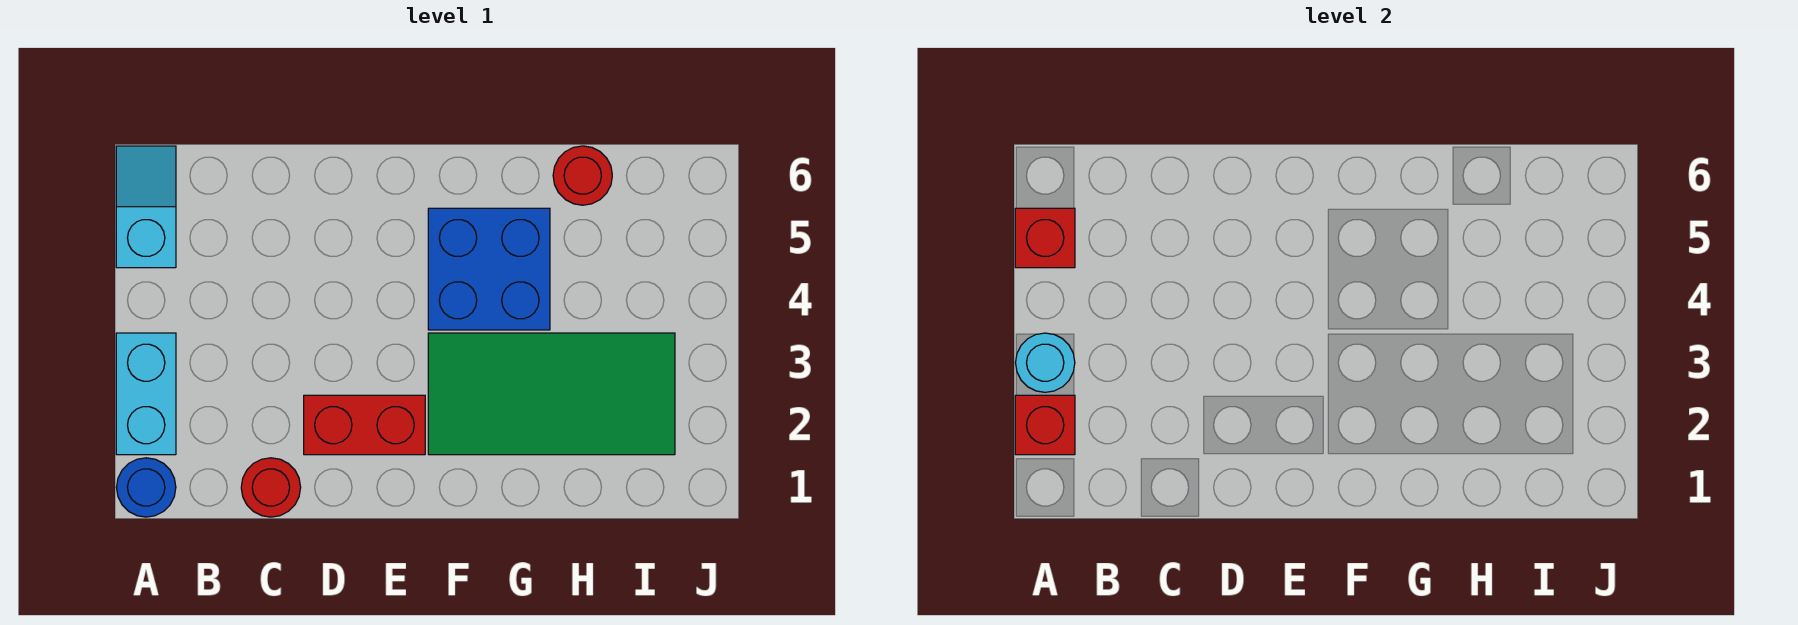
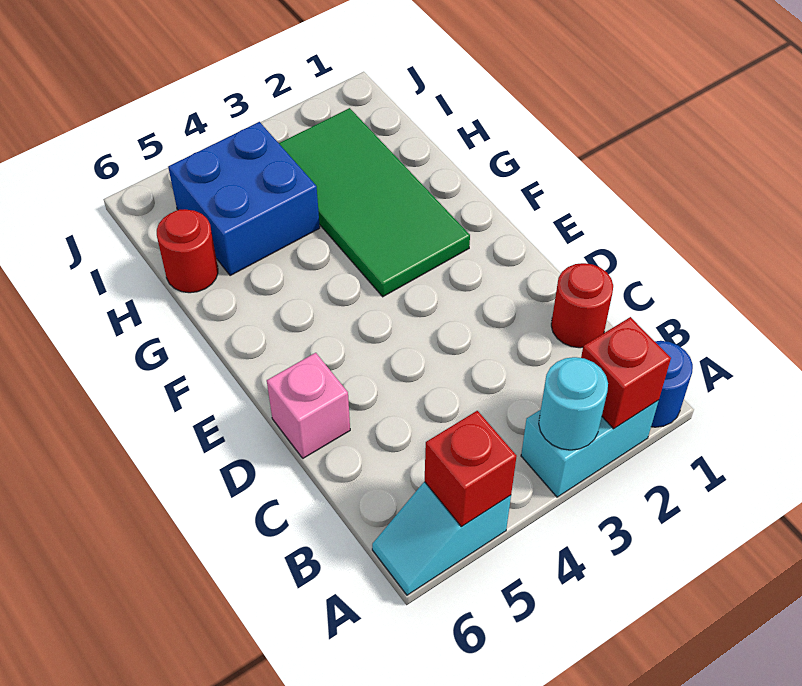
red 1x2 brick [304,395,425,455] -> none
none -> pink 1x1 brick [267,353,350,458]
blue 2x2 brick [428,208,550,330] -> blue 2x2 brick moved to [168,122,320,276]

